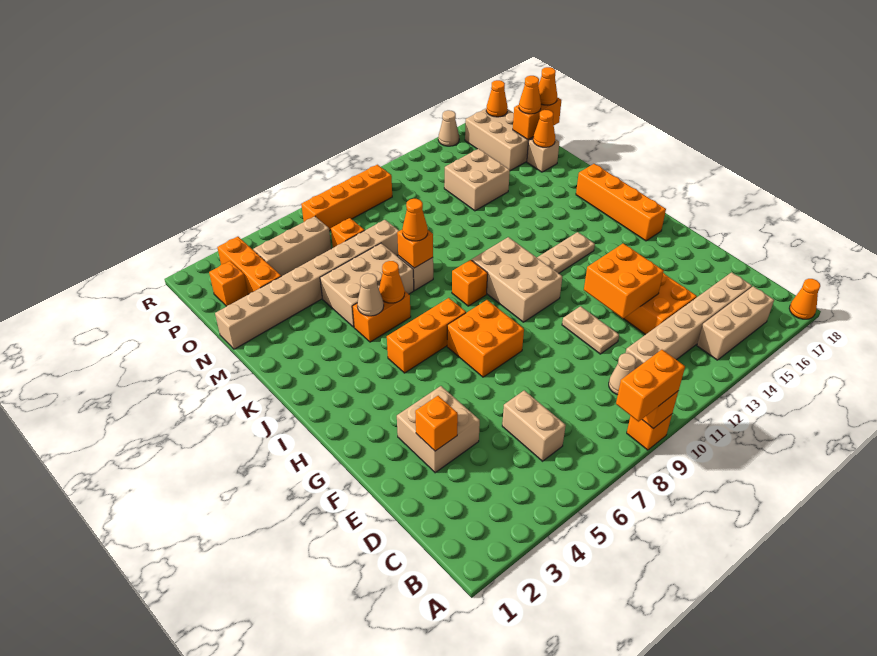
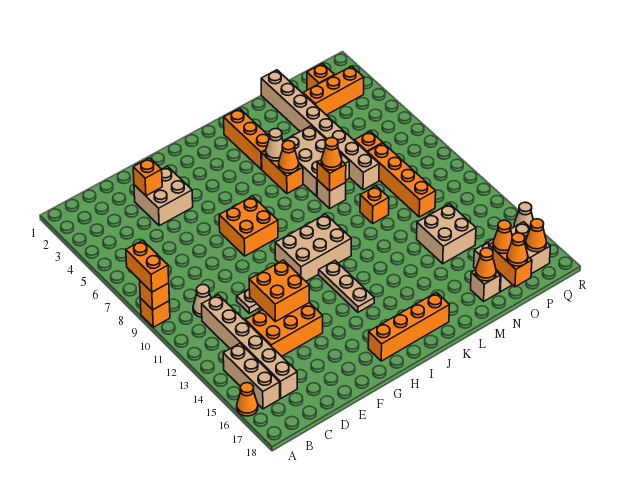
orange 1x1 cone [789,279,820,319] -> orange 1x1 cone moved to [237,383,258,416]
tan 1x2 brick [502,390,566,461] -> none
orange 1x3 brick [387,298,466,373] -> orange 1x3 brick moved to [224,108,269,169]
orange 1x1 brick [452,260,488,306] -> orange 1x1 brick moved to [360,186,389,223]
tan 1x3 brick [253,216,331,276] -> none
orange 1x4 brick [301,165,392,231] -> orange 1x4 brick moved to [368,143,436,217]

